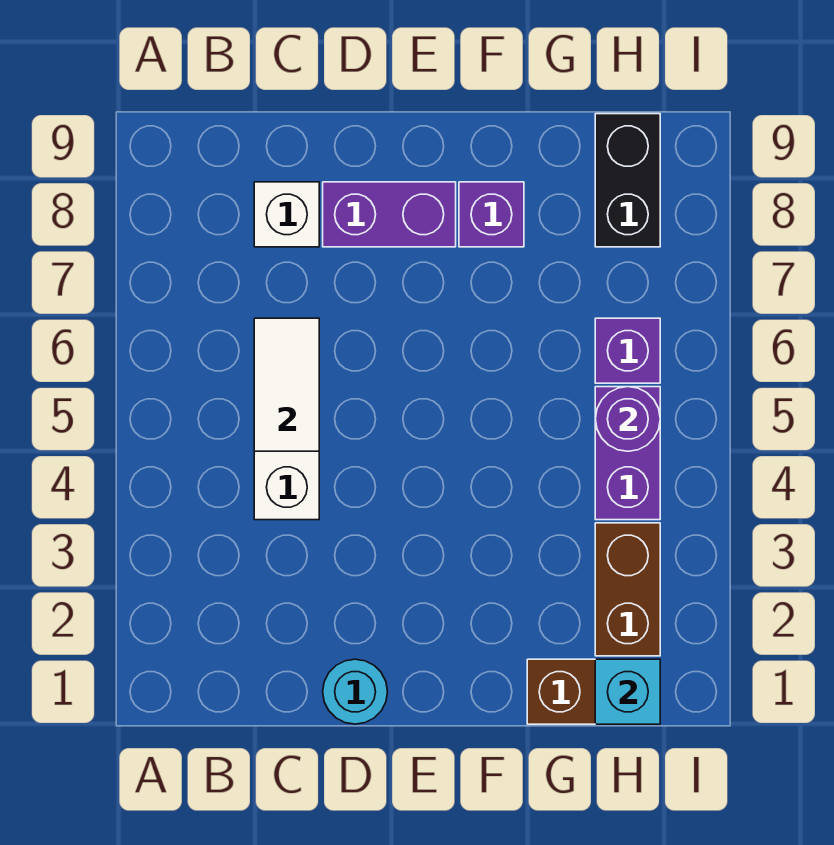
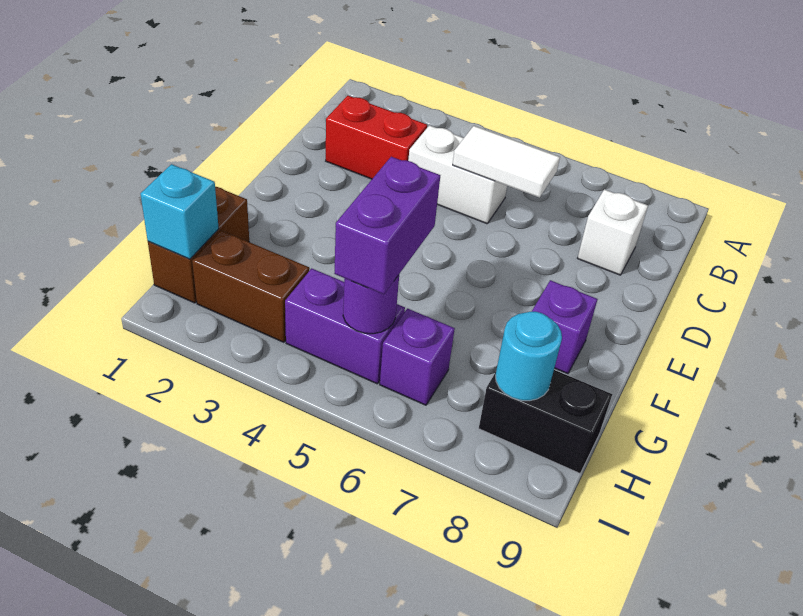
none -> red 1x2 brick [326,96,427,179]
cyan 1x1 round brick [323,659,388,724] -> cyan 1x1 round brick moved to [496,312,562,401]
purple 1x2 brick [323,182,456,247] -> purple 1x2 brick moved to [334,157,440,294]

